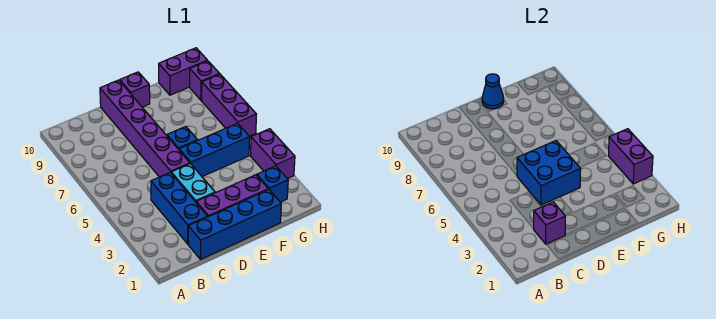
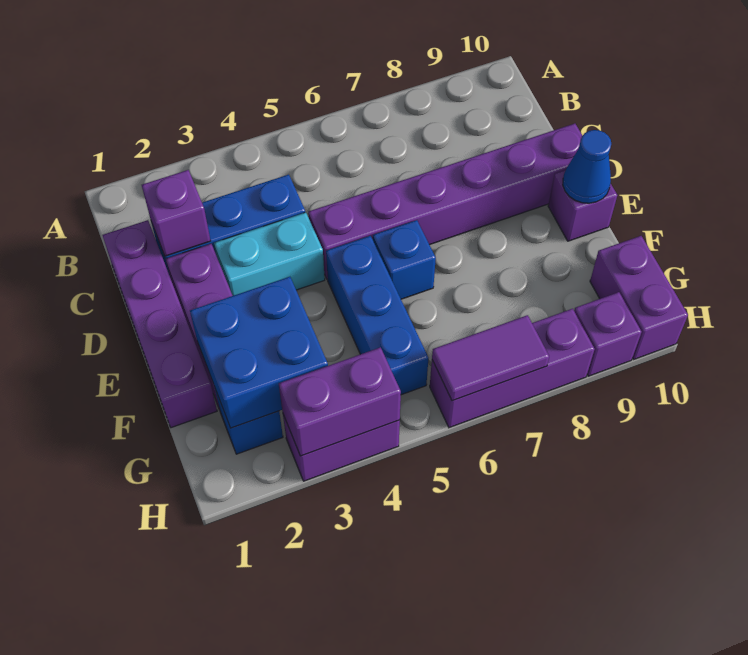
blue 1x4 brick [188,189,281,260] -> purple 1x4 brick [103,220,217,428]
blue 2x2 brick [517,141,581,205] -> blue 2x2 brick moved to [190,277,328,428]
none -> purple 1x2 tile [432,315,549,401]

